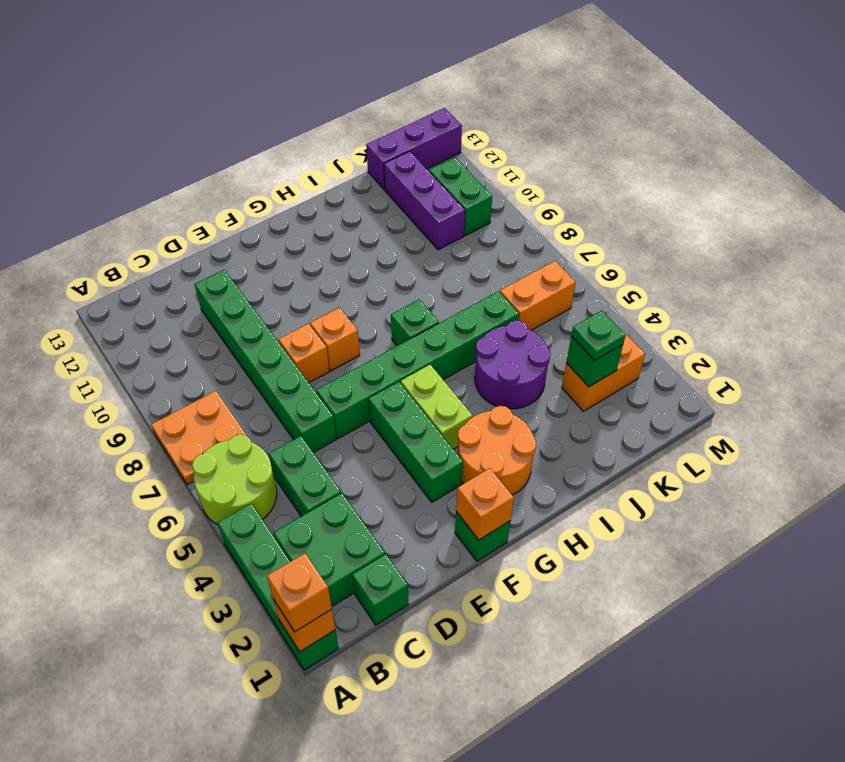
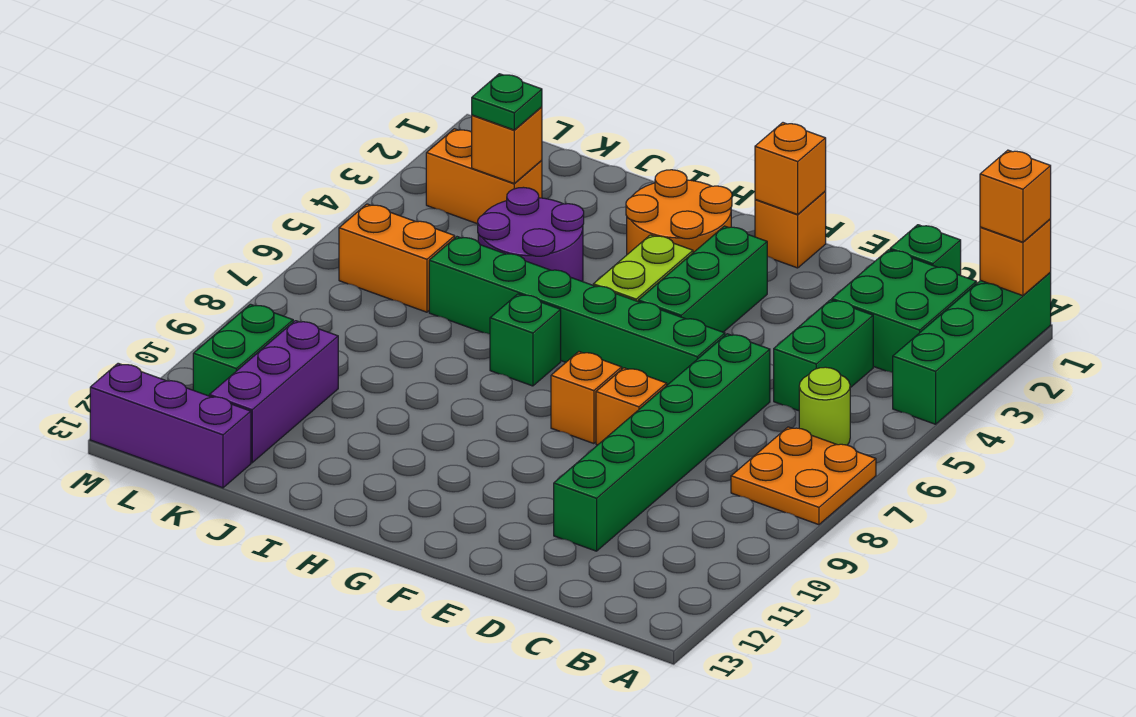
lime 2x2 round brick [192,434,277,525] -> lime 1x1 round brick [799,367,850,445]
green 1x1 brick [455,512,510,561] -> orange 1x1 brick [755,192,826,268]
green 1x1 brick [566,336,623,387] -> orange 1x1 brick [472,107,542,183]

